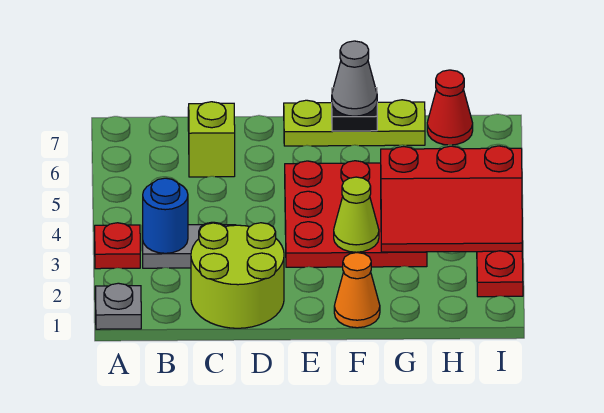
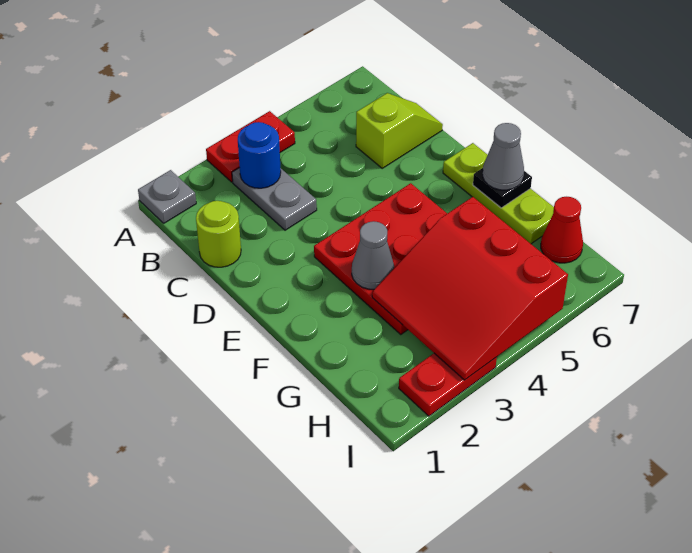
red 1x1 plate [95,223,140,269] -> red 1x2 plate [206,111,295,182]
lime 2x2 round brick [191,223,284,328] -> lime 1x1 round brick [196,201,241,267]
orange 1x1 cone [334,253,380,328] -> none
lime 1x1 cone [334,177,379,252] -> grey 1x1 cone [352,221,394,289]
red 2x3 slope [381,146,522,252] -> red 3x3 slope [372,197,568,380]

